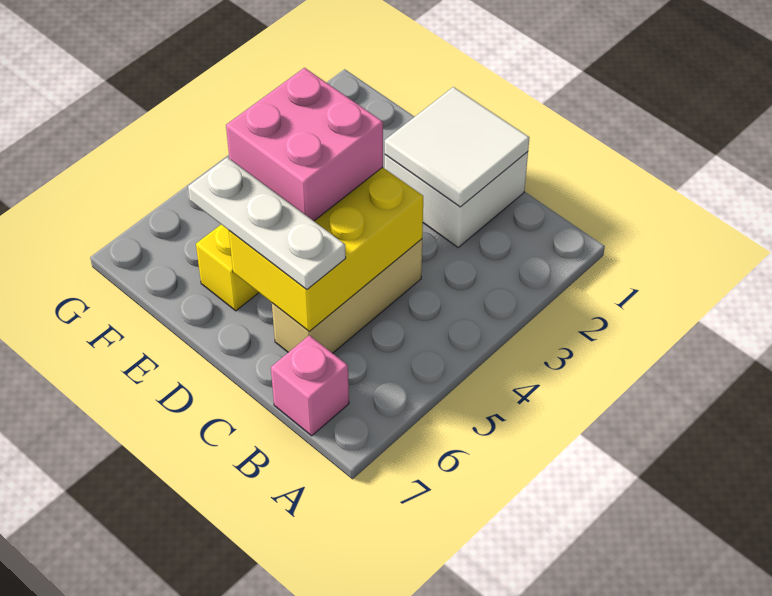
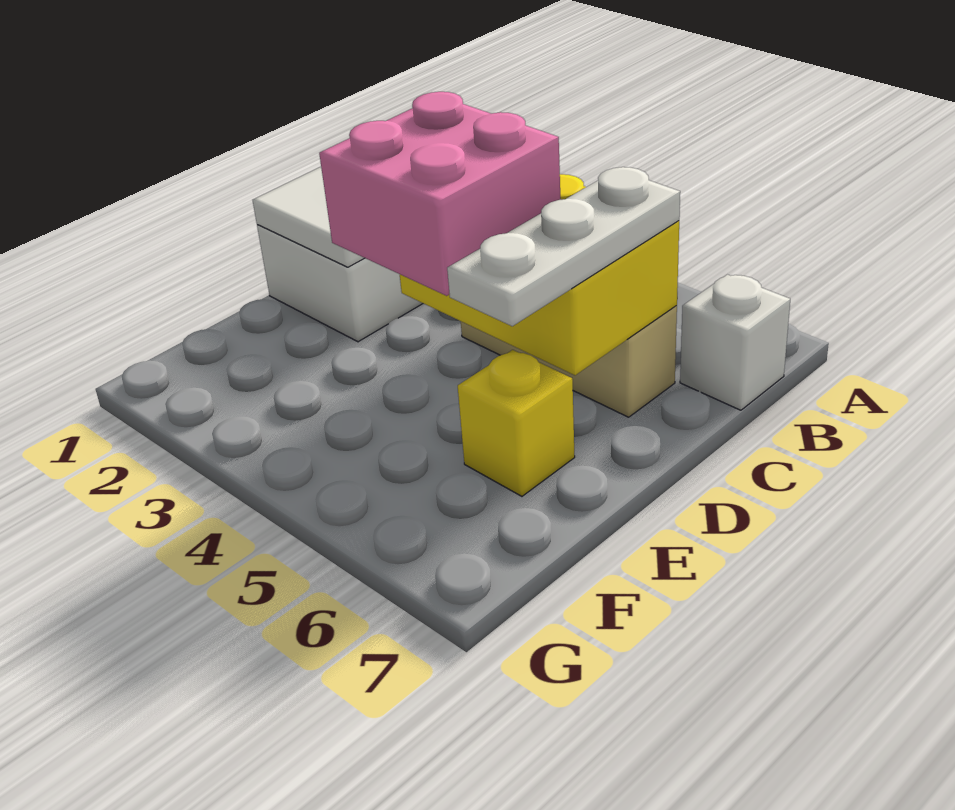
pink 1x1 brick [271,335,349,436] -> white 1x1 brick [680,275,790,410]

